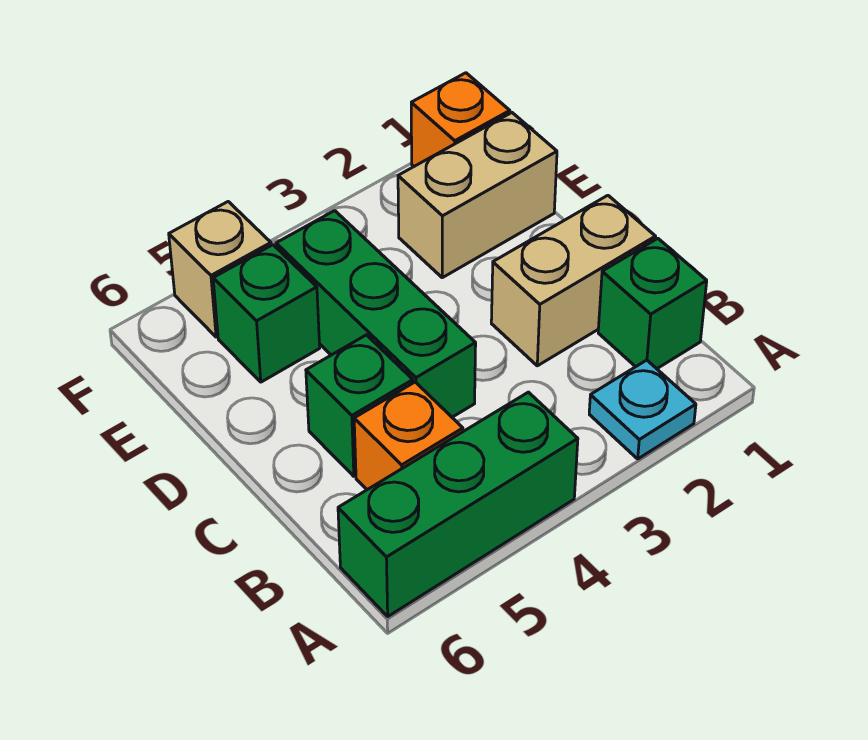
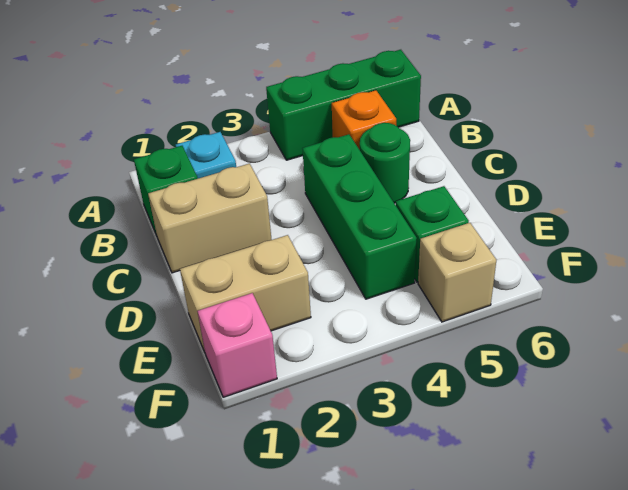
green 1x1 brick [306,335,413,476] -> green 1x1 round brick [360,123,410,203]
orange 1x1 brick [411,73,510,166] -> pink 1x1 brick [198,293,277,397]

